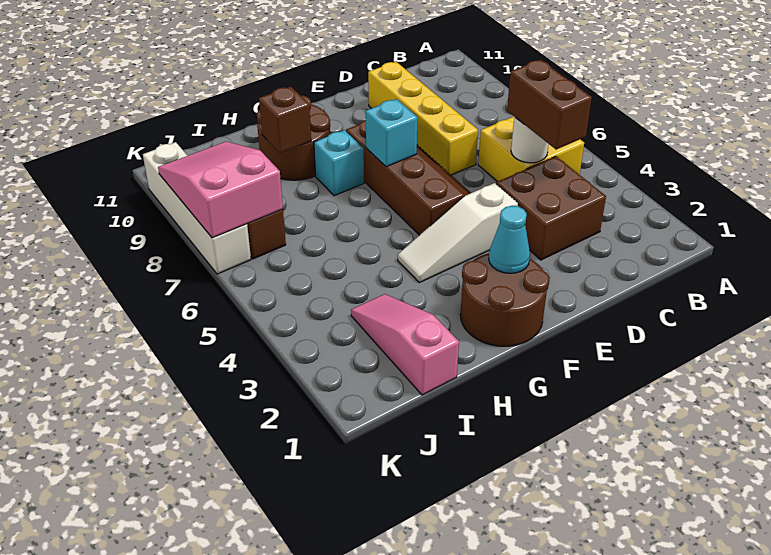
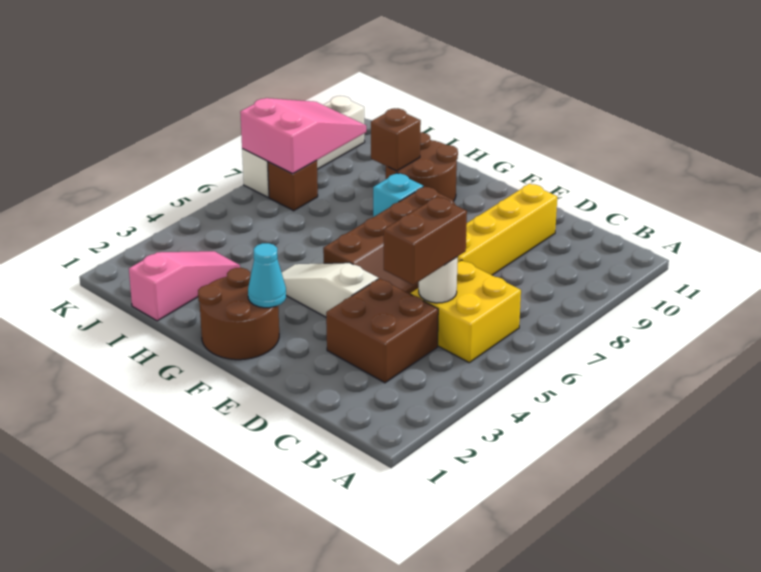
cyan 1x1 brick [366,99,417,167] -> none

